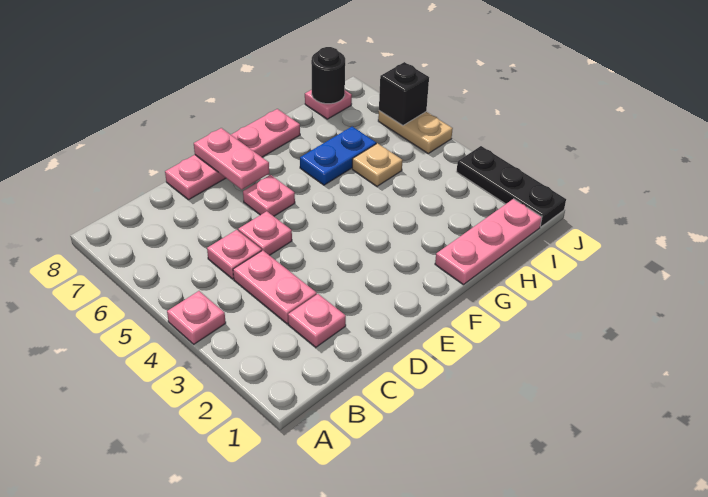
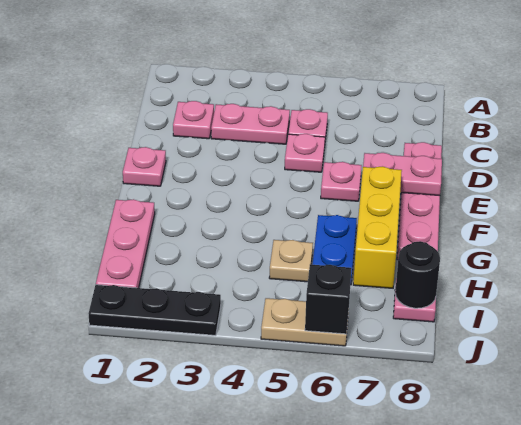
pink 1x1 plate [167,291,226,344] -> pink 1x1 plate moved to [123,147,166,186]
none -> yellow 1x3 brick [353,166,402,288]

